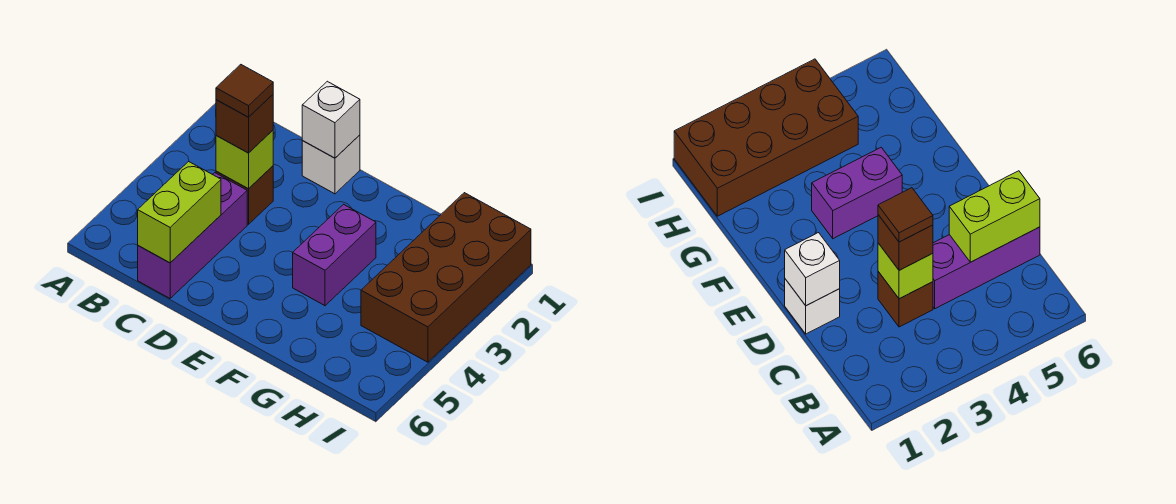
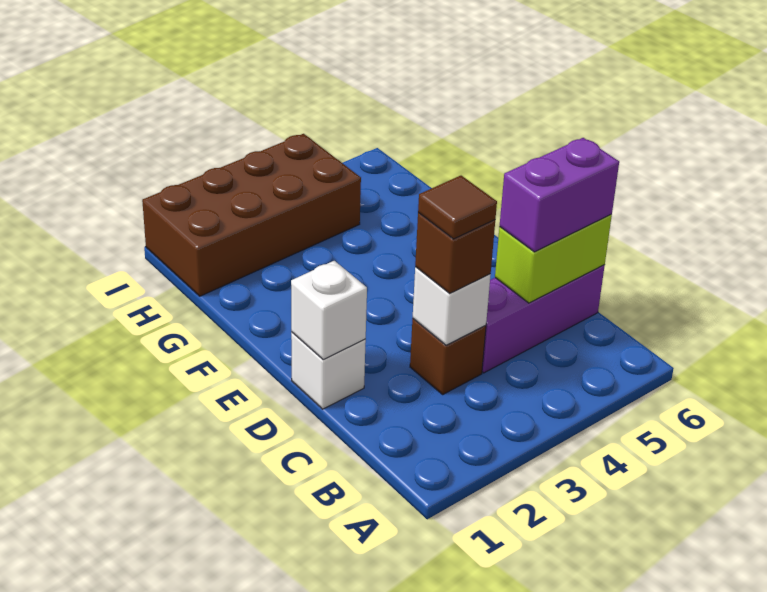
lime 1x1 brick [216,130,273,189] -> white 1x1 brick [413,267,491,345]
purple 1x2 brick [293,204,376,306] -> purple 1x2 brick moved to [500,138,619,252]

